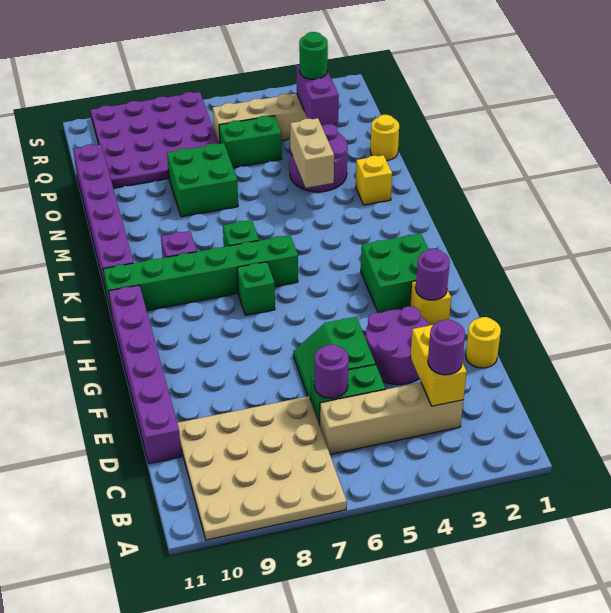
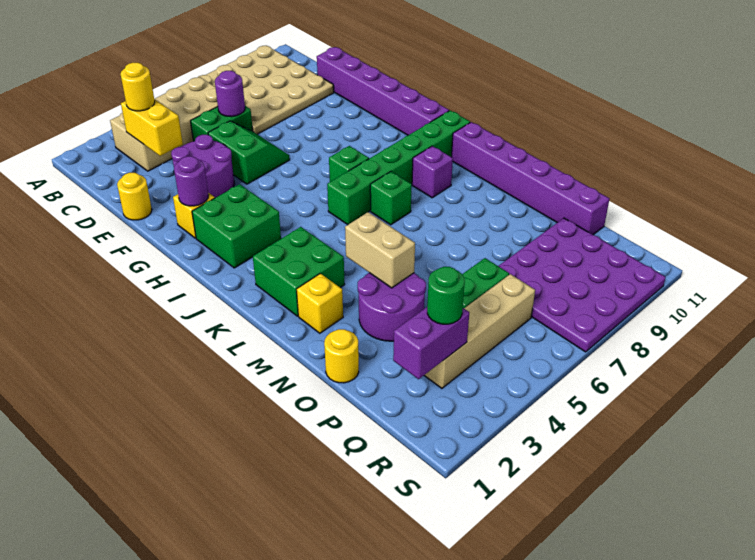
tan 1x4 brick [320,382,463,454] -> tan 2x4 brick [110,77,218,171]
purple 1x1 round brick [428,320,465,375] -> yellow 1x1 round brick [121,63,155,111]
green 2x2 brick [167,143,238,217] -> green 2x2 brick moved to [253,227,345,316]
purple 1x2 brick [296,65,339,125] -> purple 1x2 brick turned to [393,307,469,379]

